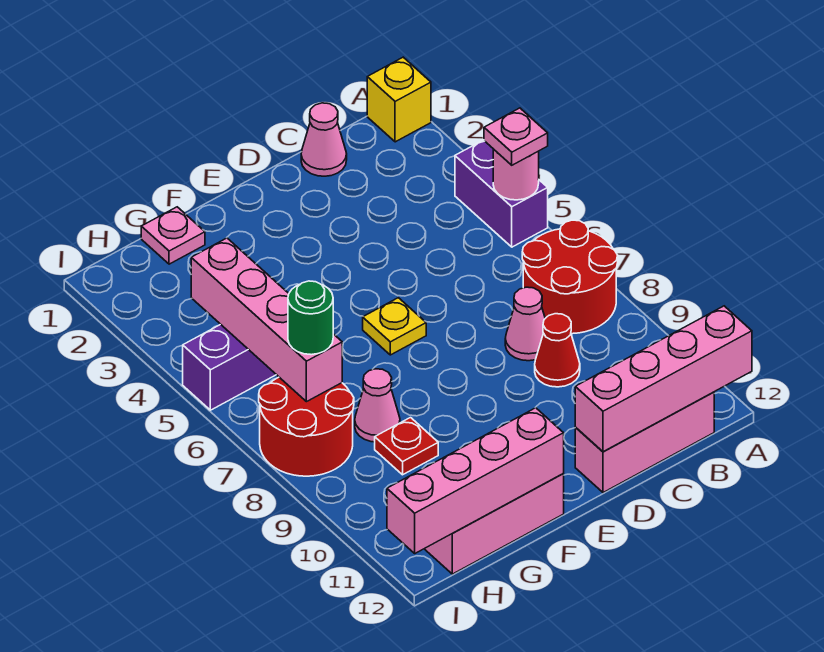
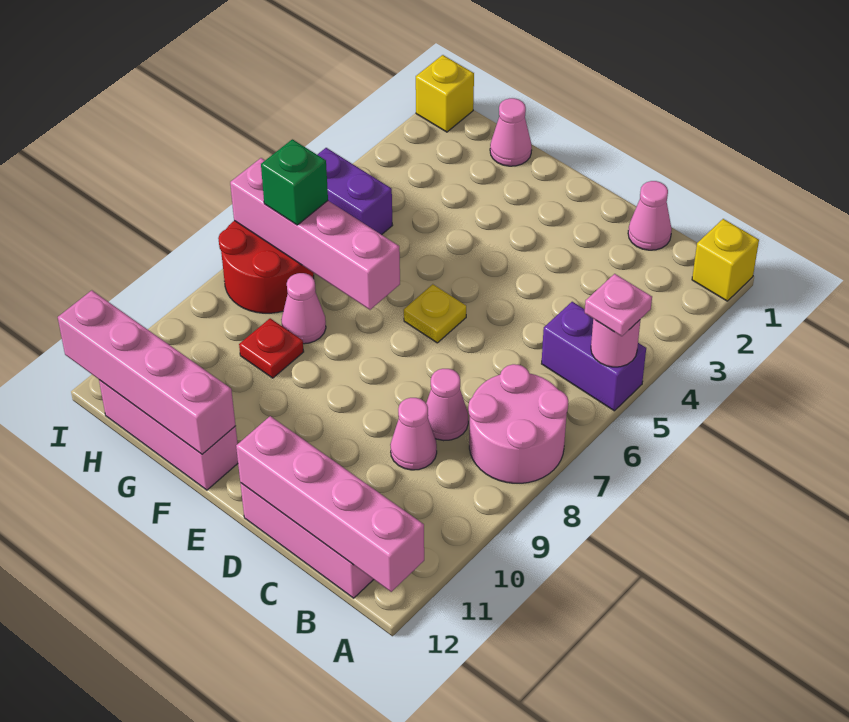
purple 1x2 brick [455,140,548,247] -> purple 1x2 brick turned to [542,302,646,411]
red 2x2 round brick [522,220,618,334] -> pink 2x2 round brick [468,364,568,483]
red 1x1 cone [535,314,580,387] -> pink 1x1 cone [390,398,437,470]
pink 1x1 plate [141,207,205,264] -> pink 1x1 cone [490,98,532,166]
pink 1x4 brick [191,238,342,402] -> pink 1x4 brick turned to [230,158,400,310]
green 1x1 round brick [288,281,333,355] -> green 1x1 brick [261,139,328,225]
none -> yellow 1x1 brick [416,55,474,132]

